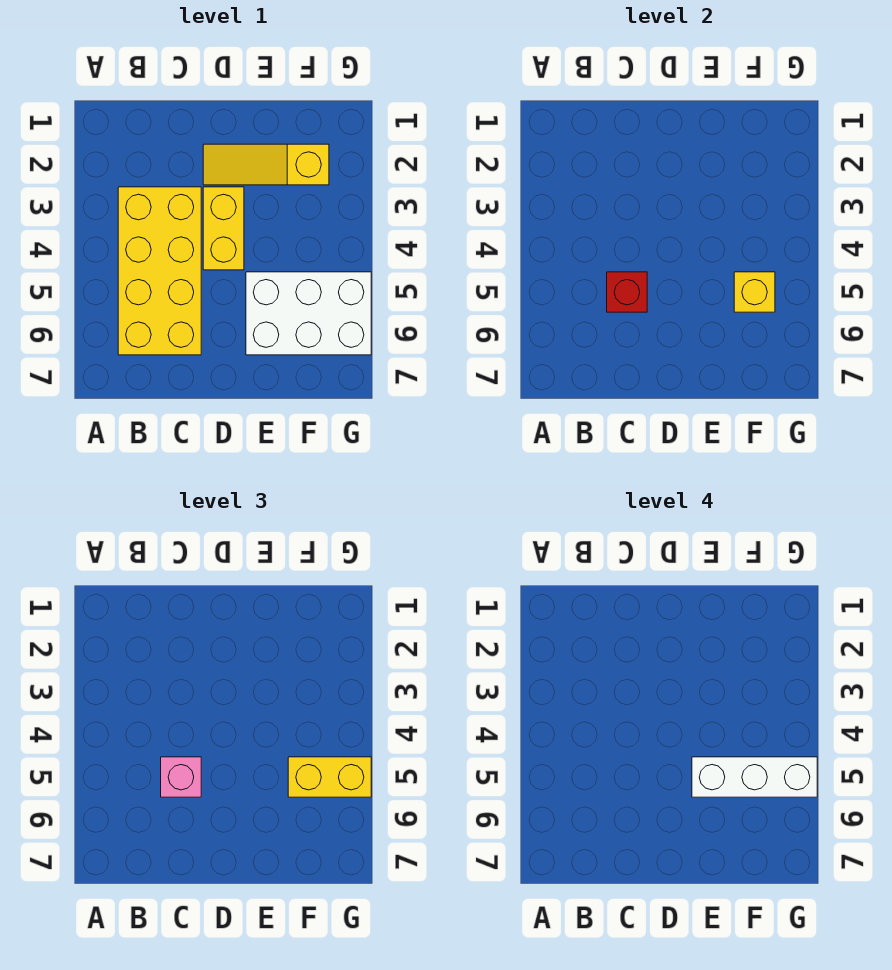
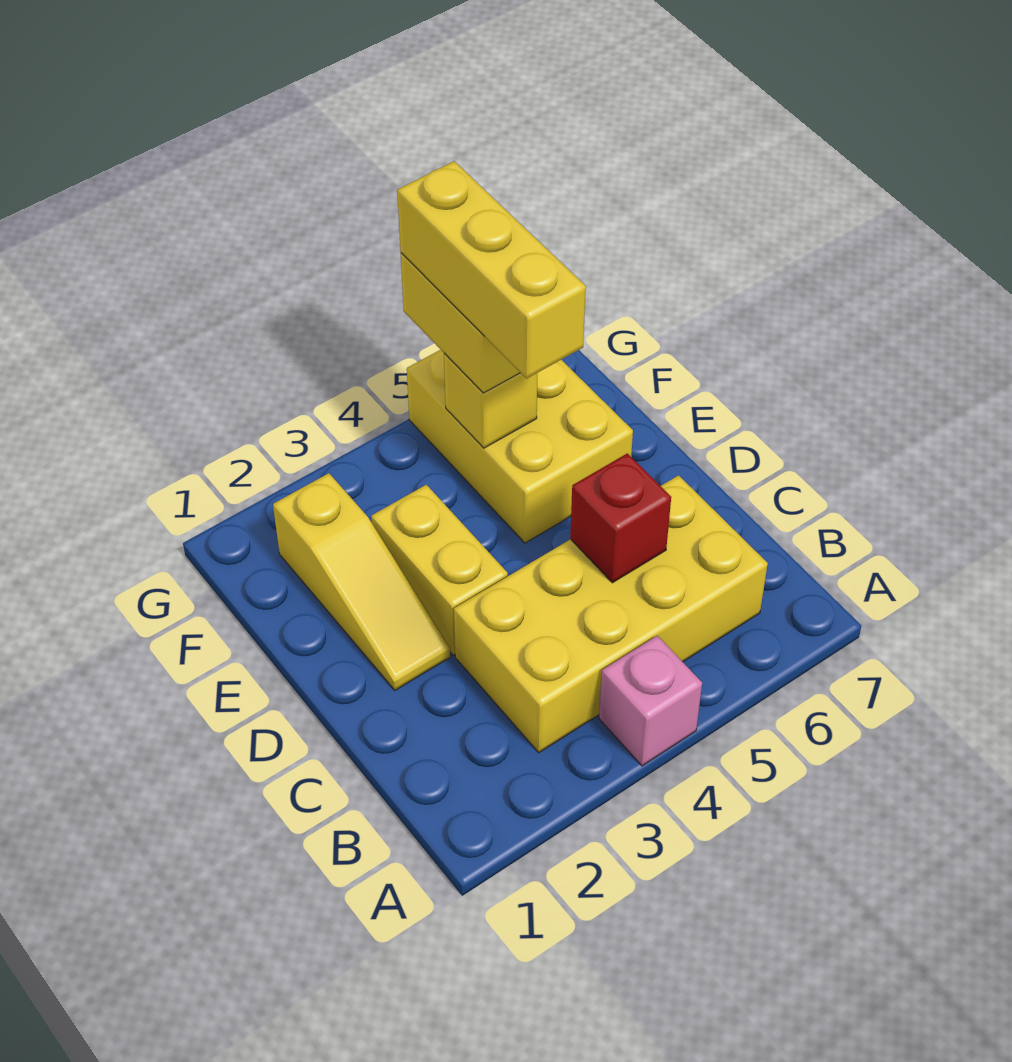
pink 1x1 brick [161,757,201,797] -> pink 1x1 brick moved to [599,636,702,766]
yellow 1x2 brick [203,187,244,270] -> yellow 1x2 brick turned to [371,485,508,655]
white 2x3 brick [246,272,371,355] -> yellow 2x3 brick [407,350,633,543]
white 1x3 brick [692,757,817,797] -> yellow 1x3 brick [397,161,586,378]

